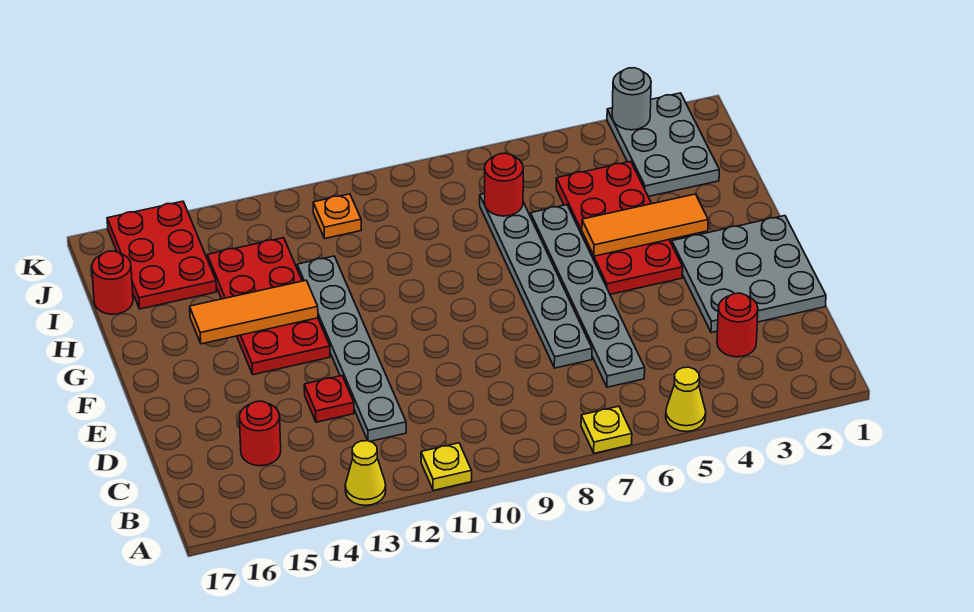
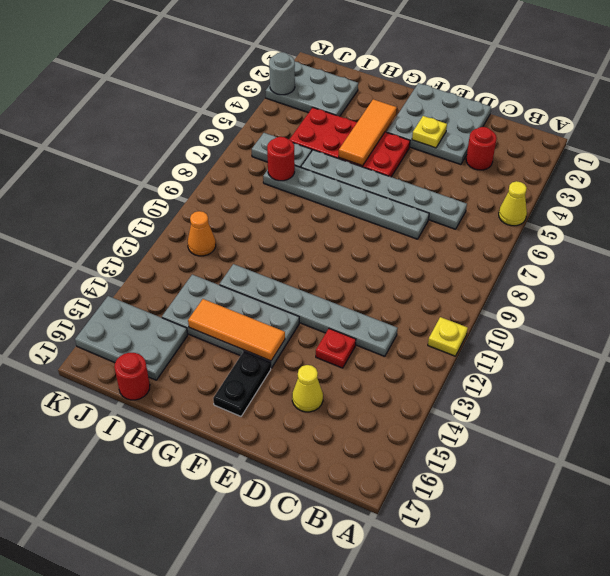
yellow 1x1 plate [581,406,632,453] -> yellow 1x1 plate moved to [412,116,447,148]
yellow 1x1 cone [345,441,386,505] -> yellow 1x1 cone moved to [292,365,323,412]
red 1x1 round brick [239,401,281,466] -> none
red 2x4 plate [207,238,330,375] -> grey 2x4 plate [162,275,299,368]
none -> black 1x2 plate [213,352,271,416]
orange 1x3 tile [190,280,318,344] -> orange 1x3 tile turned to [188,299,285,361]
none -> grey 1x2 plate [252,133,312,167]
red 2x3 plate [107,201,217,309] -> grey 2x3 plate [75,296,188,380]
orange 1x1 plate [313,194,361,238] -> orange 1x1 cone [188,211,216,256]

